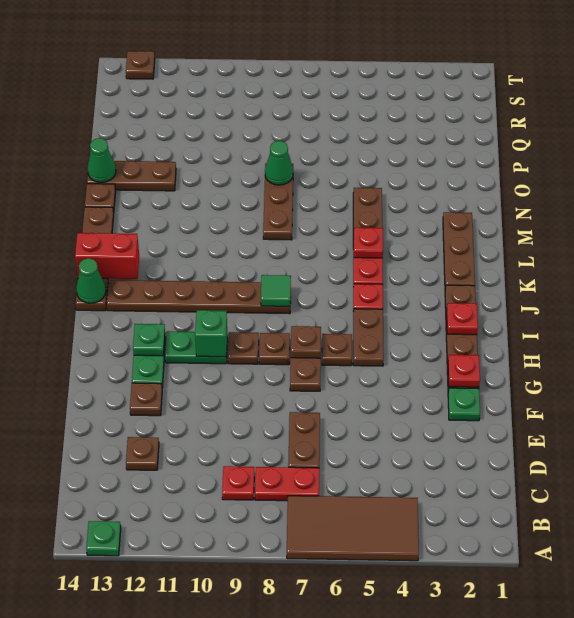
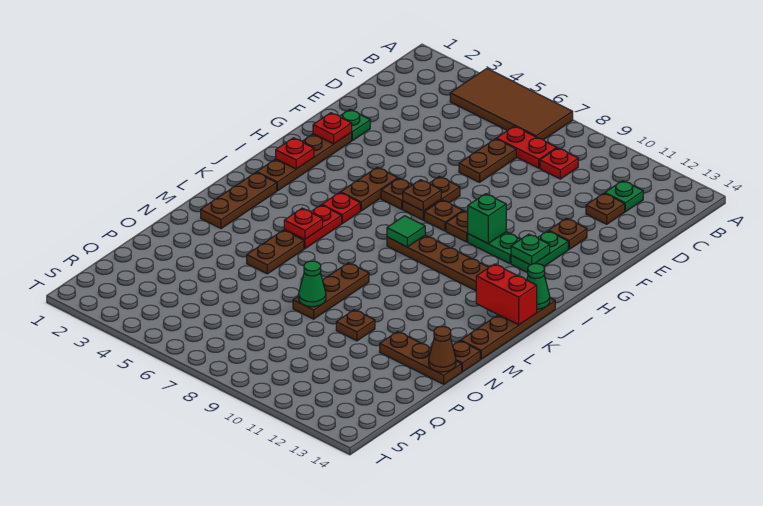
green 1x1 plate [86,521,121,556] -> green 1x1 plate moved to [605,181,643,212]
green 1x1 cone [87,138,116,183] -> brown 1x1 cone [429,327,456,372]
brown 1x1 plate [126,51,155,79] -> brown 1x1 plate moved to [336,310,375,341]

